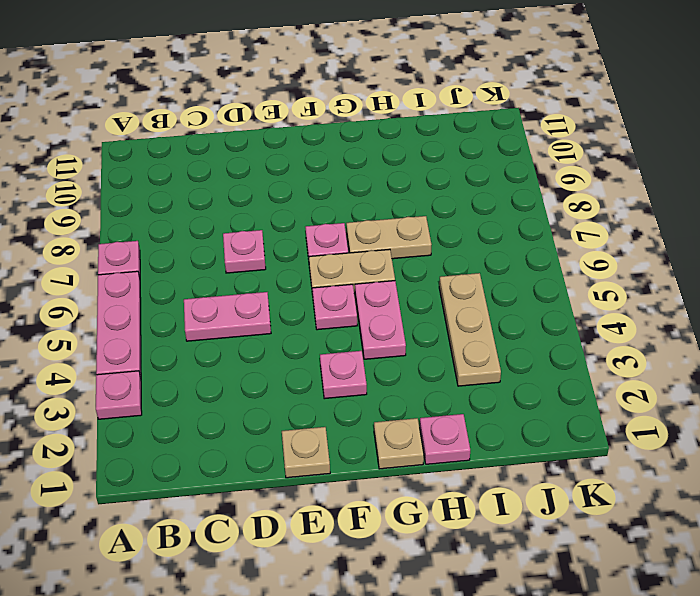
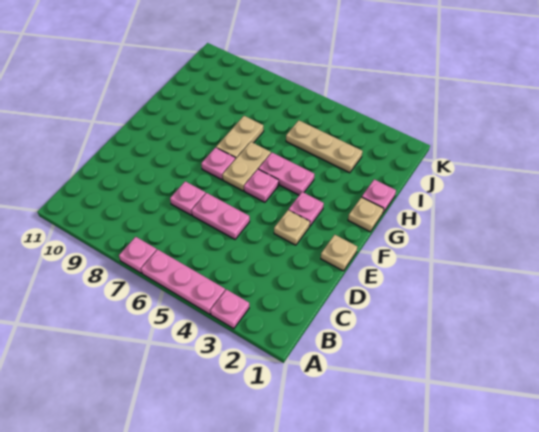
pink 1x2 plate [184,292,271,341] -> pink 1x2 plate turned to [192,193,250,239]
none -> tan 1x1 plate [274,210,310,245]

